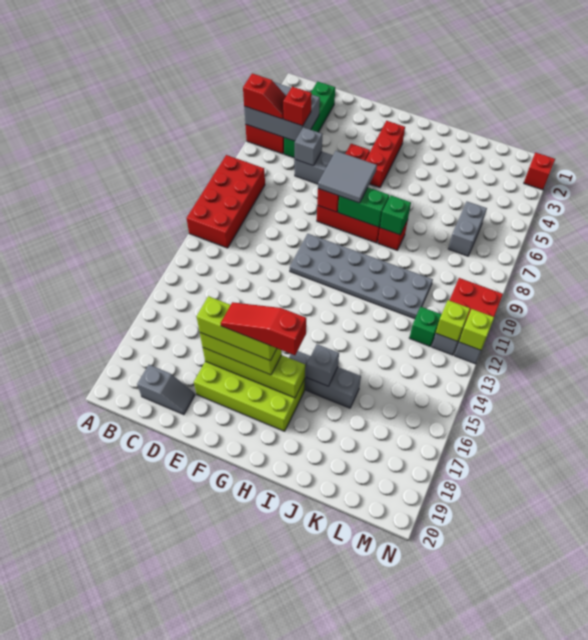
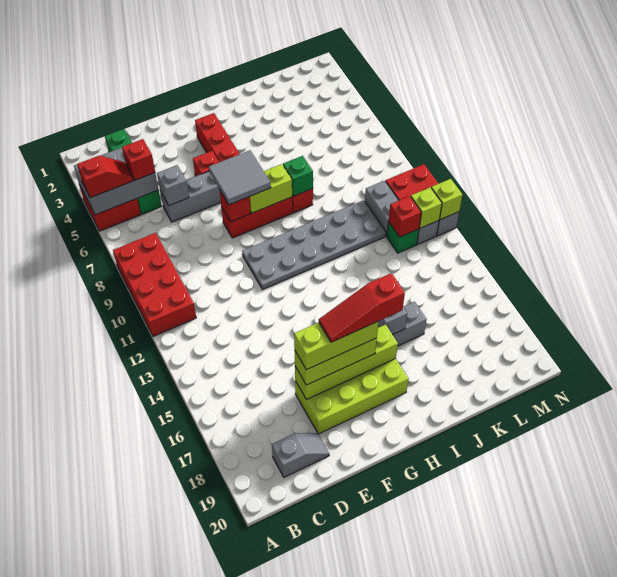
green 1x2 brick [338,187,389,227] -> lime 1x2 brick [249,164,292,213]
grey 1x2 brick [448,202,487,256] -> grey 1x2 brick moved to [365,181,399,237]
red 1x1 brick [524,153,555,190] -> red 1x1 brick moved to [389,196,421,237]

